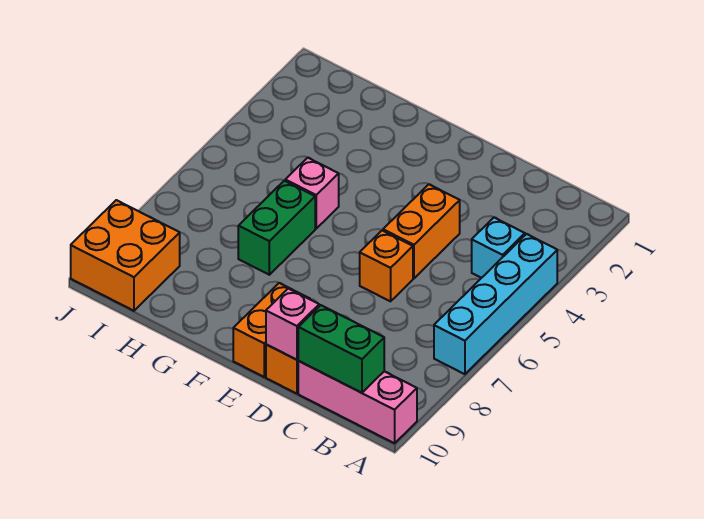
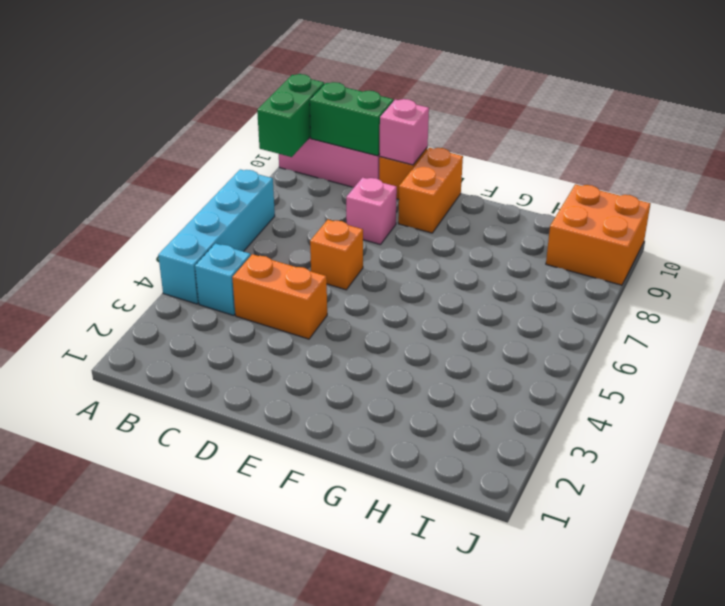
orange 1x2 brick [383,184,460,278] -> orange 1x2 brick turned to [232,254,327,339]
pink 1x1 brick [285,158,339,228] -> pink 1x1 brick moved to [346,178,397,245]
green 1x2 brick [238,181,315,275] -> green 1x2 brick moved to [257,74,324,157]

